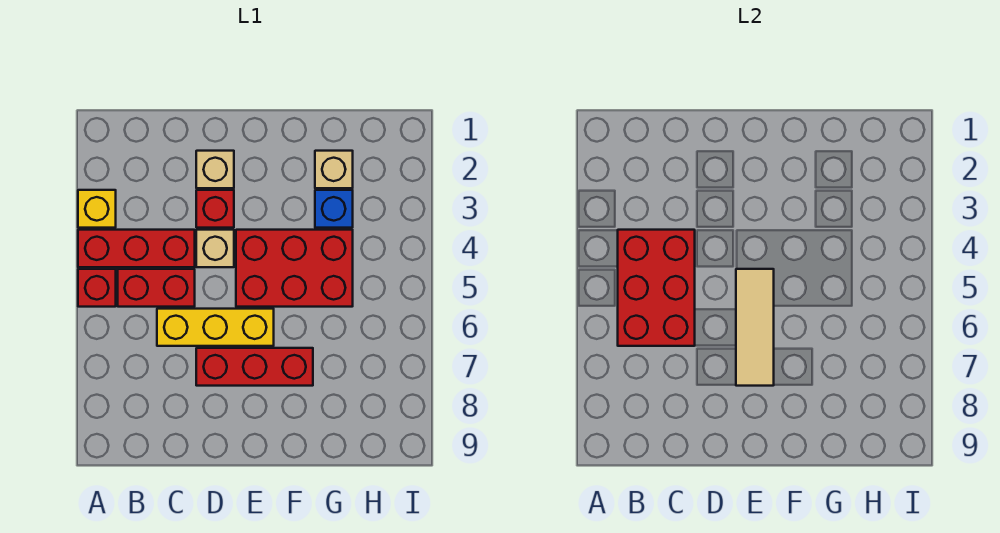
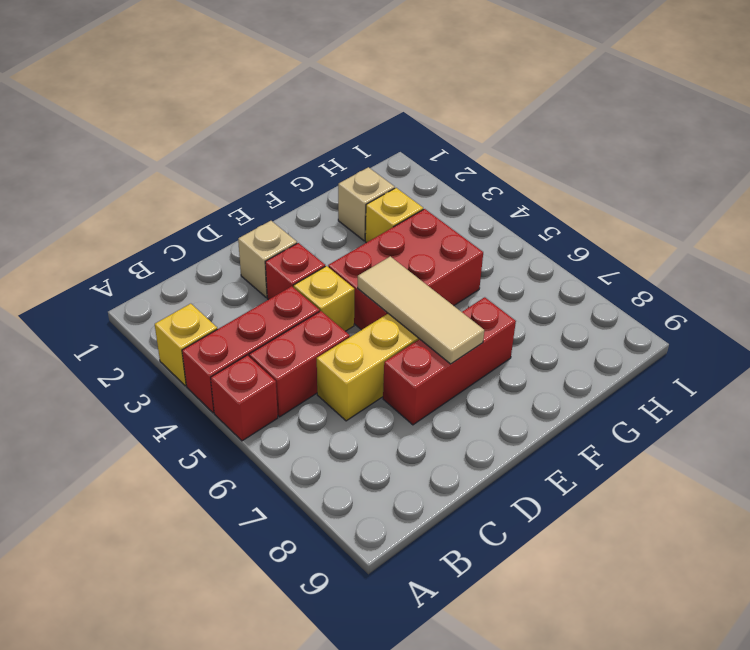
red 2x3 brick [618,230,695,346] -> none
tan 1x1 brick [196,230,234,267] -> yellow 1x1 brick [294,266,355,331]
blue 1x1 brick [315,190,353,228] -> yellow 1x1 brick [365,188,423,243]

